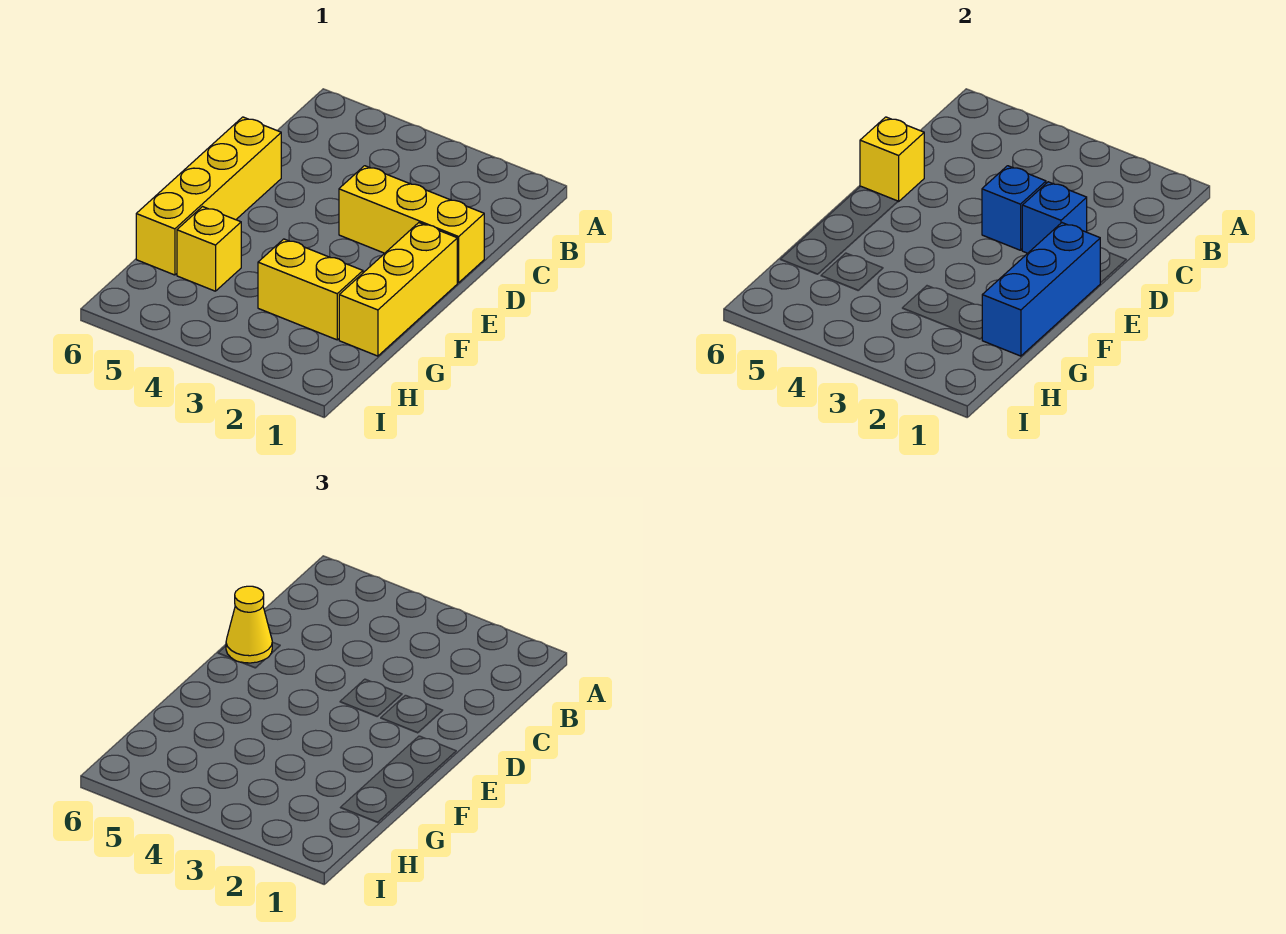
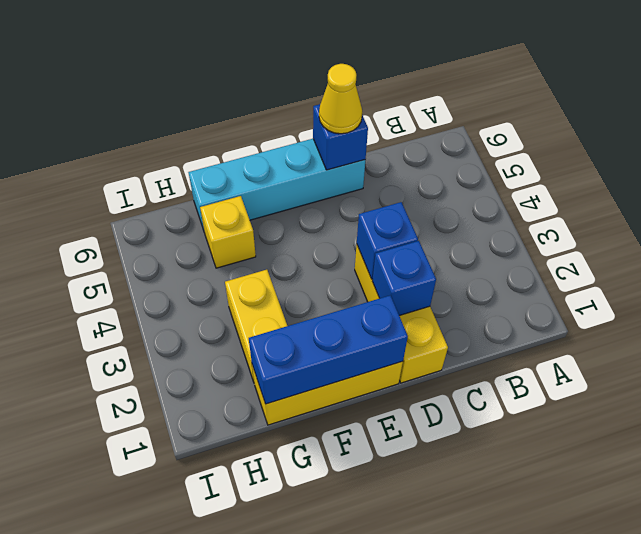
yellow 1x4 brick [136,117,281,275] -> cyan 1x4 brick [188,139,365,233]
yellow 1x1 brick [860,117,924,202] -> blue 1x1 brick [313,104,368,170]

